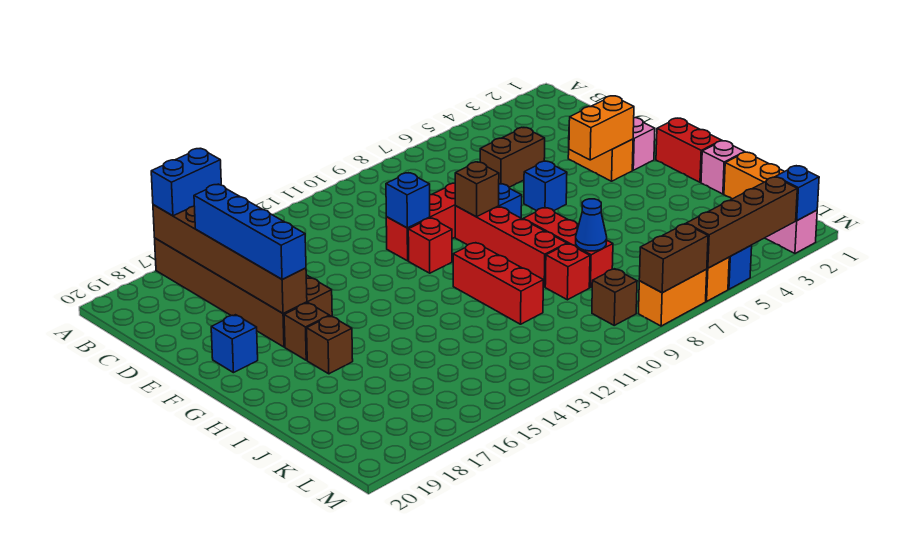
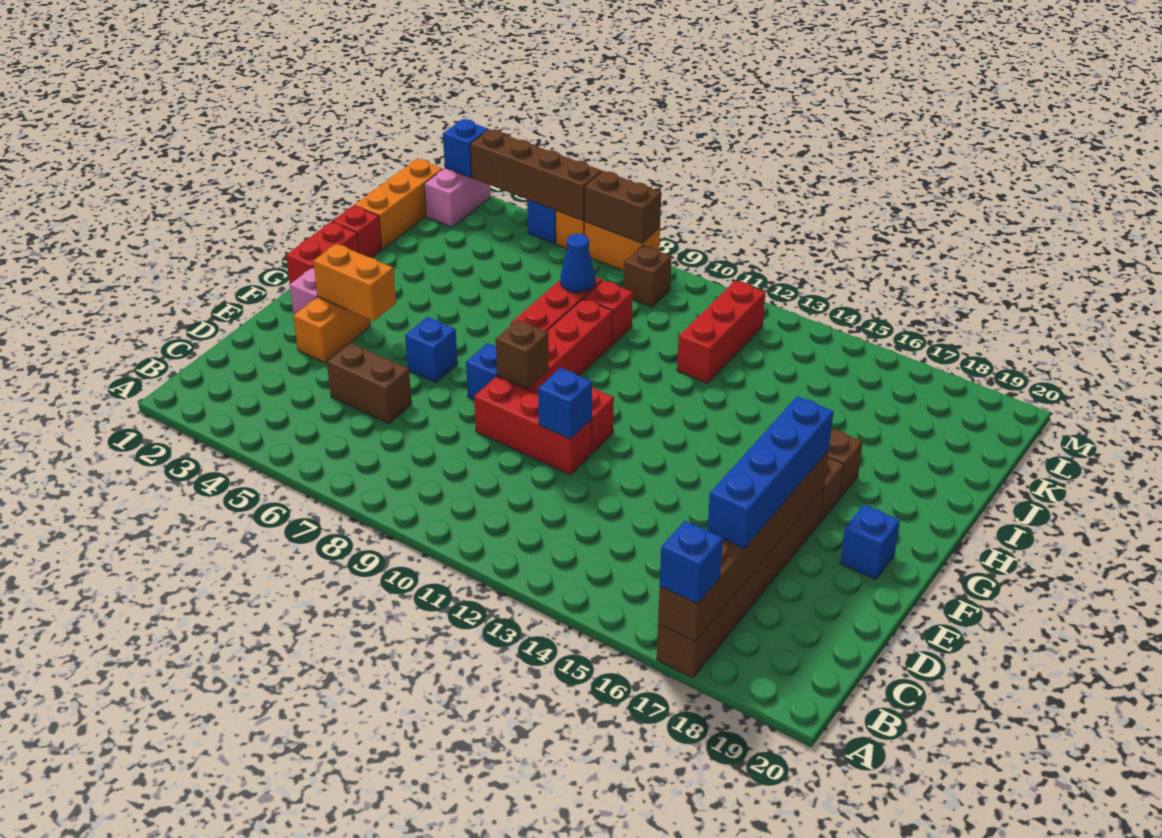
brown 2x6 brick [155,238,332,347] -> brown 1x6 brick [657,488,824,678]
blue 1x2 brick [151,149,221,216] -> blue 1x1 brick [660,521,723,604]
red 1x3 brick [453,243,543,324] -> red 1x3 brick moved to [677,281,765,383]
pink 1x1 brick [701,141,744,194] -> red 1x1 brick [332,206,382,258]

